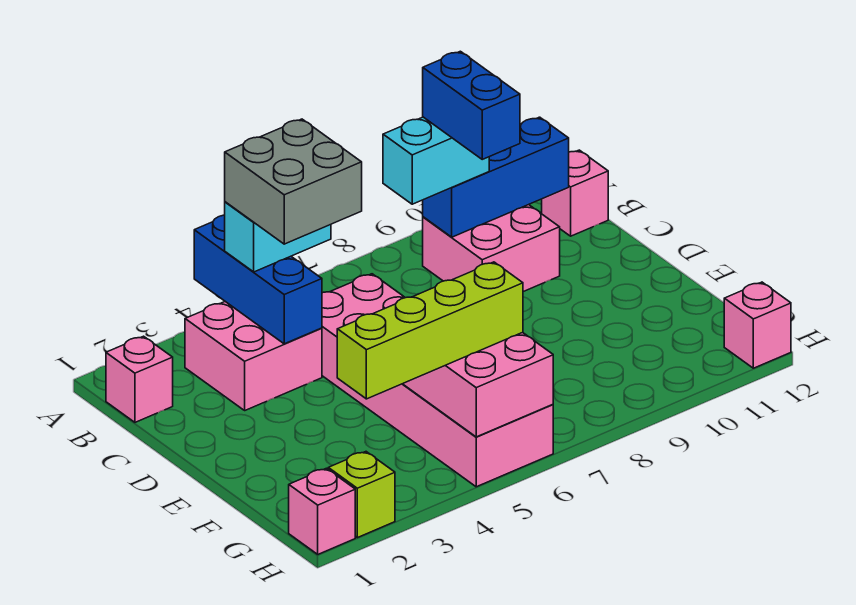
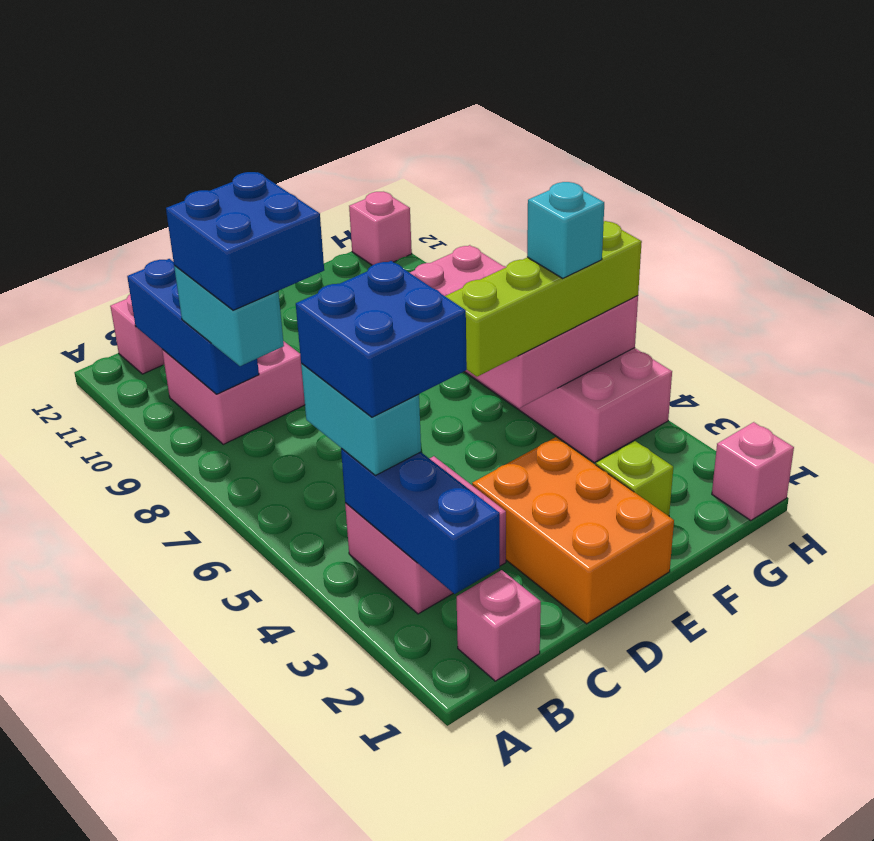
blue 1x3 brick [194,215,322,344] -> blue 1x3 brick turned to [341,448,500,594]
grey 2x2 brick [225,119,362,244] -> blue 2x2 brick [296,261,467,417]
blue 1x2 brick [423,51,520,159] -> blue 2x2 brick [166,172,324,310]
pink 2x6 brick [322,274,553,487] -> pink 2x6 brick turned to [410,245,672,462]
none -> orange 2x3 brick [472,437,674,624]
lime 1x4 brick [337,262,523,399] -> lime 1x4 brick turned to [445,221,642,377]
none -> cyan 1x1 brick [527,182,604,278]
lime 1x1 brick [328,452,395,538] -> lime 1x1 brick moved to [596,441,673,516]

